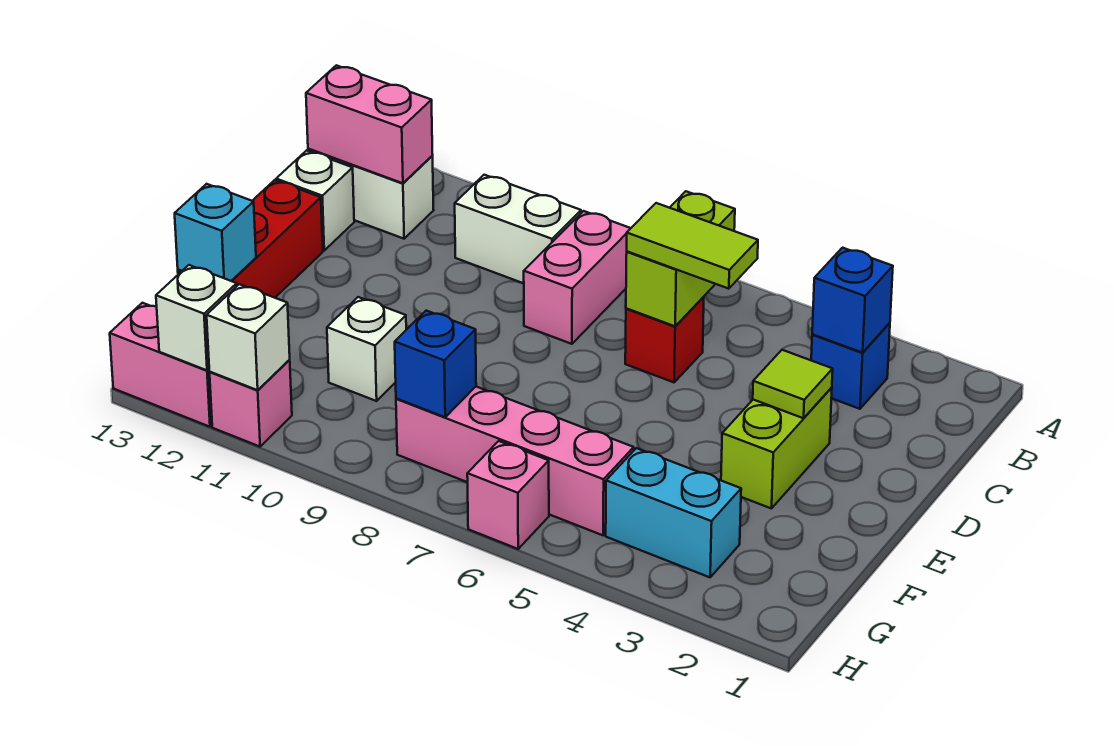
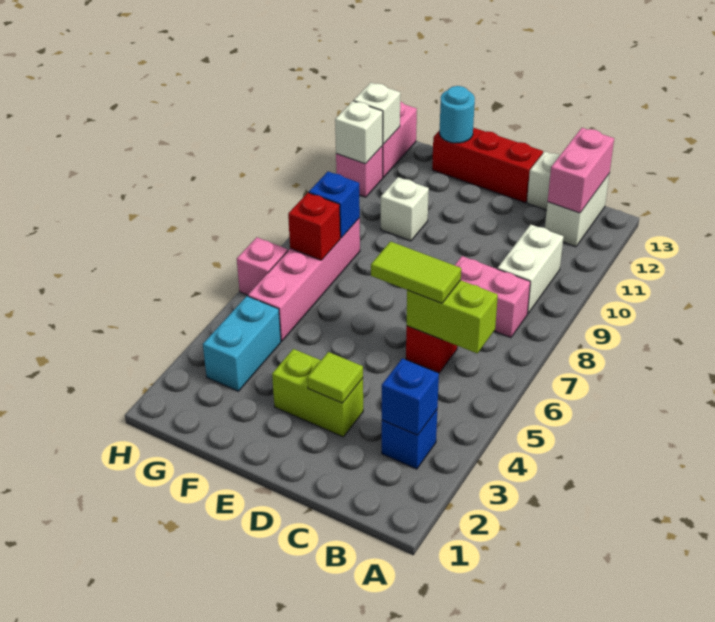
lime 1x2 tile [627,203,758,289] -> lime 1x2 tile turned to [371,242,461,303]
cyan 1x1 brick [175,184,256,281] -> cyan 1x1 round brick [439,86,475,143]
none -> red 1x1 brick [288,193,340,260]

